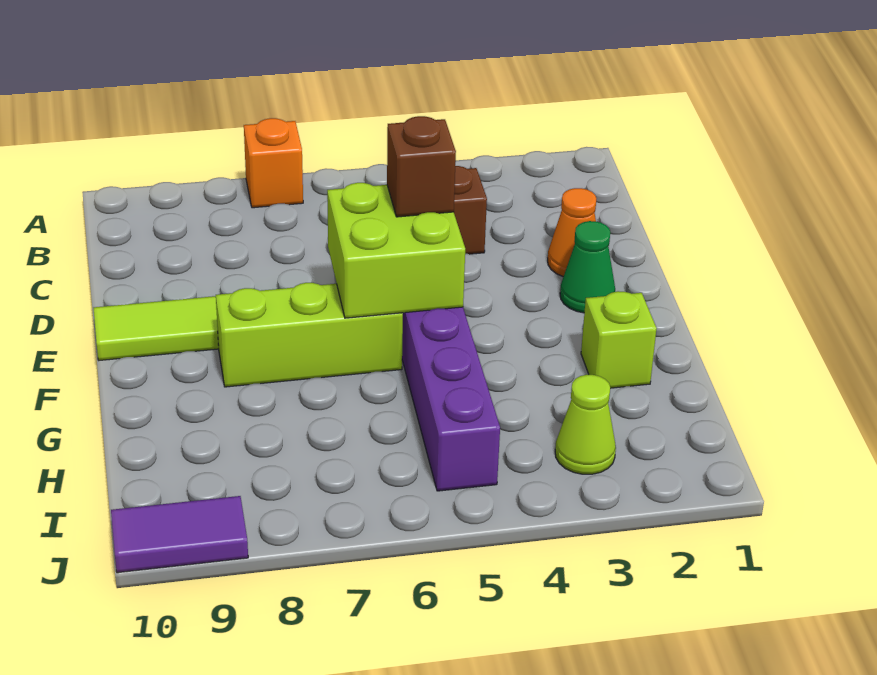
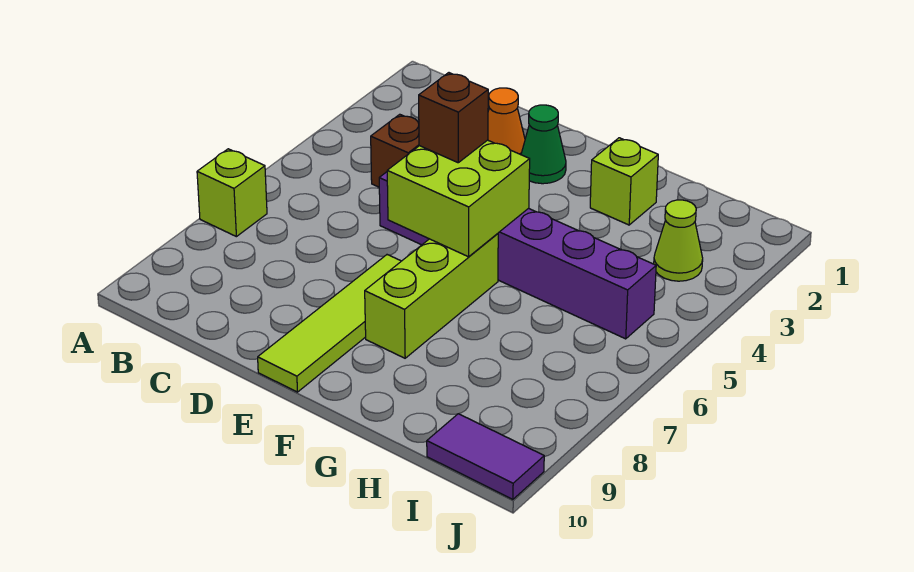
orange 1x1 brick [244,118,303,208] -> lime 1x1 brick [197,149,267,237]
purple 1x2 tile [111,496,248,573] -> purple 1x2 tile turned to [427,414,544,499]

